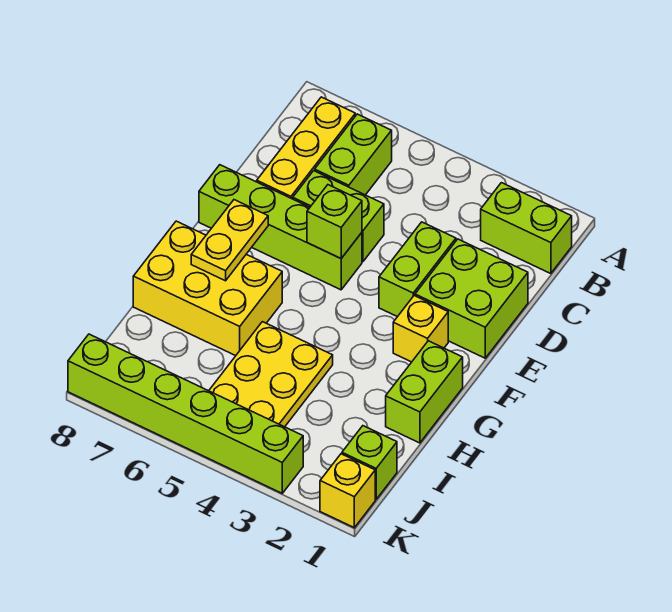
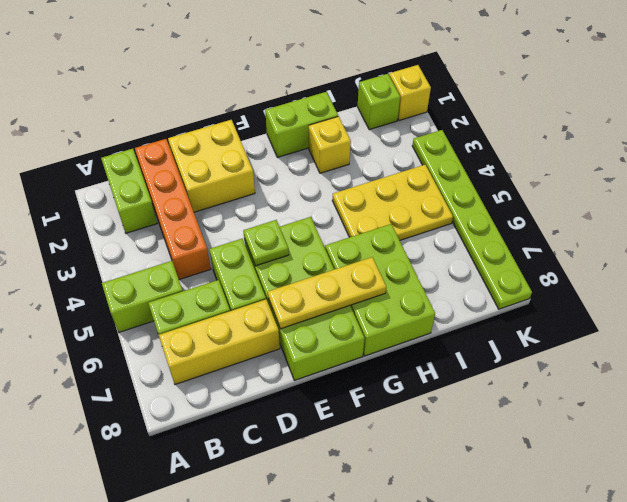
none -> orange 1x4 brick [135,139,211,280]
lime 2x2 brick [415,239,528,358] -> yellow 2x2 brick [168,120,255,212]
lime 1x2 brick [379,222,456,317] -> lime 1x2 brick moved to [102,261,182,332]
lime 1x4 brick [199,165,362,290] -> lime 2x4 brick [244,217,365,380]
lime 1x1 brick [307,185,362,258] -> lime 1x1 plate [243,220,289,266]
yellow 1x1 brick [393,296,448,362] -> yellow 1x1 brick moved to [309,116,351,173]
yellow 1x2 plate [191,200,268,281] -> yellow 1x3 plate [268,257,386,329]
yellow 2x3 brick [133,221,282,356] -> lime 2x3 brick [325,224,435,356]
lime 1x6 brick [68,334,303,493] -> lime 1x6 plate [412,130,532,309]

